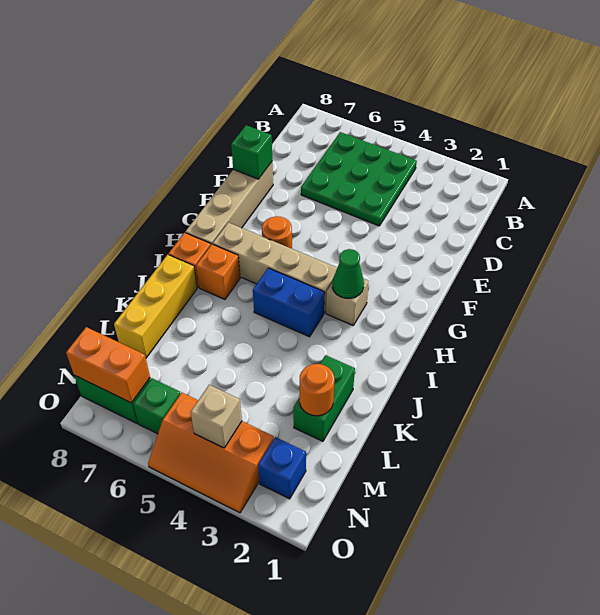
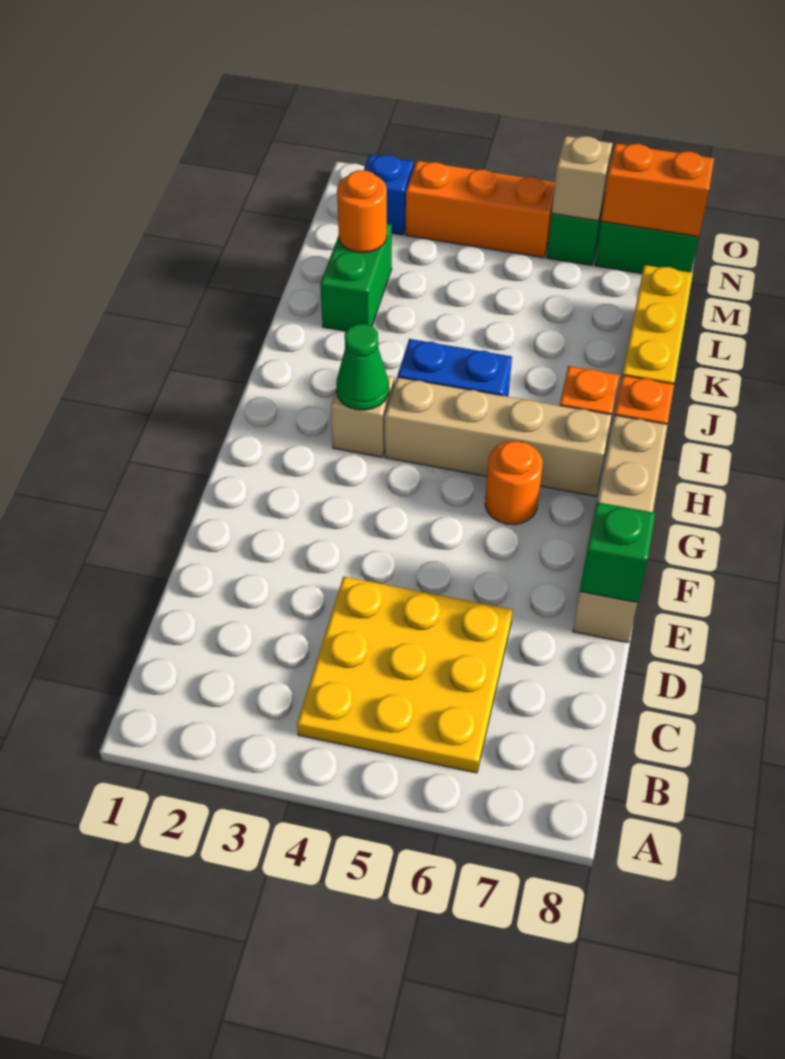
green 3x3 plate [301,132,417,226] -> yellow 3x3 plate [297,576,513,773]
tan 1x1 brick [191,385,242,448] -> tan 1x1 brick moved to [552,136,613,221]

